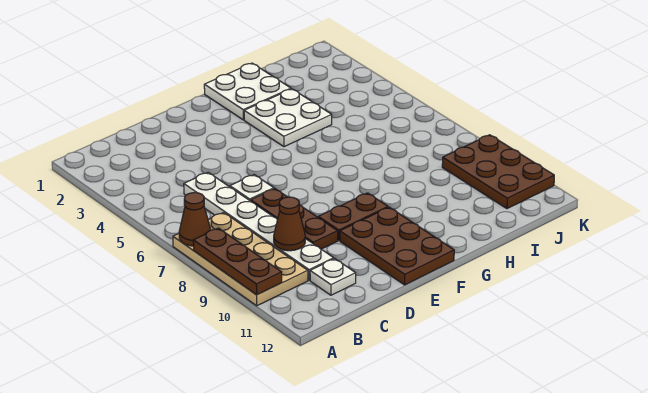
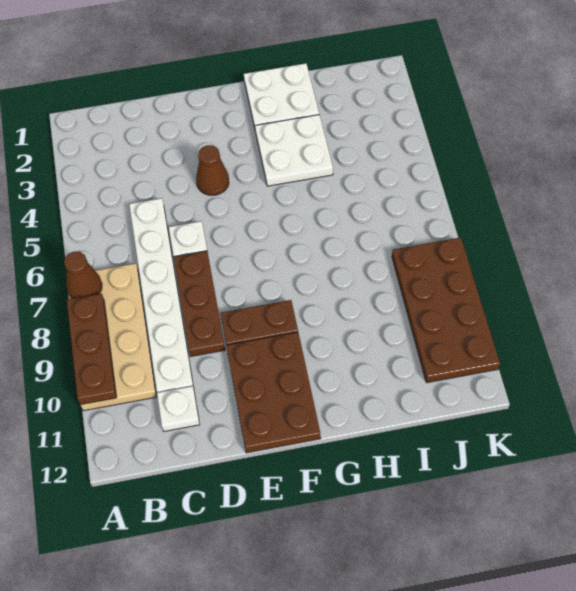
brown 1x1 cone [274,197,305,251] -> brown 1x1 cone moved to [196,145,229,195]
brown 2x3 plate [442,135,554,209] -> brown 2x4 plate [392,237,500,383]

